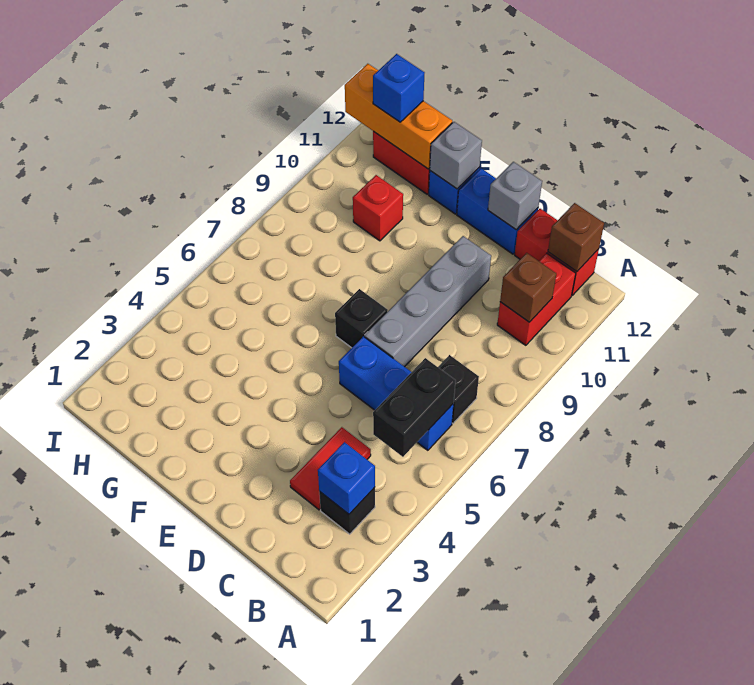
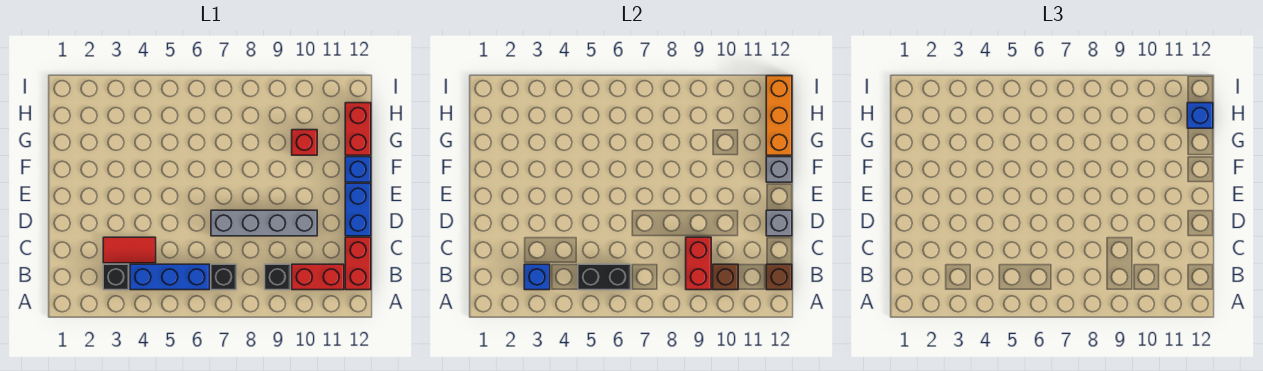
blue 1x3 brick [339,336,454,450] -> blue 1x3 brick turned to [130,264,210,290]
none -> red 1x2 brick [686,237,711,290]
black 1x1 brick [335,289,388,348] -> black 1x1 brick moved to [265,264,290,290]

